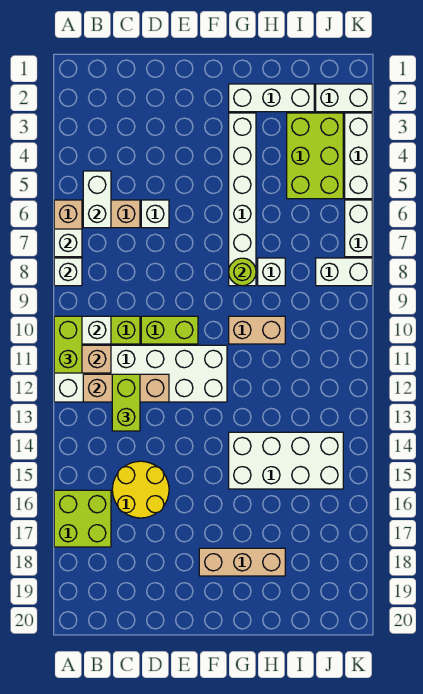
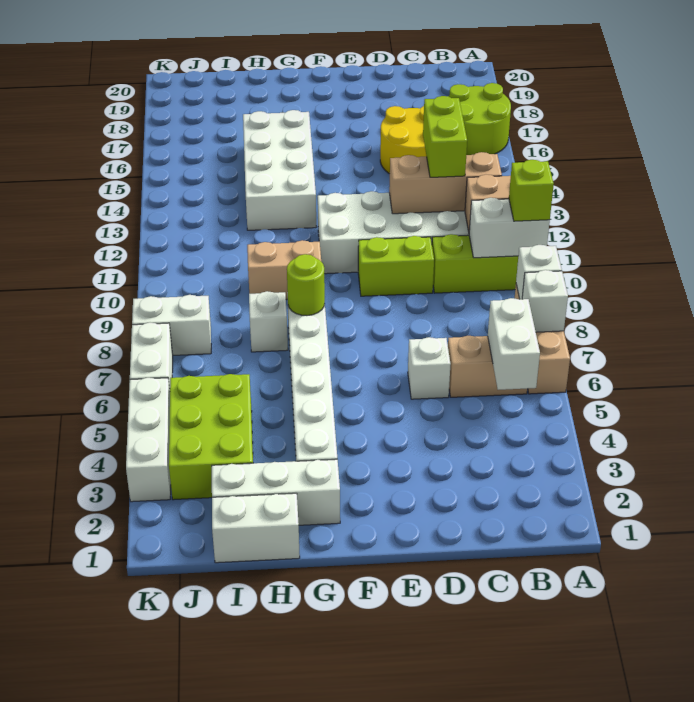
lime 1x2 brick [54,316,82,373] -> lime 1x1 brick [509,160,554,221]
lime 2x2 brick [54,490,111,547] -> lime 2x2 round brick [448,83,511,155]
tan 1x3 brick [199,548,285,576] -> none
white 2x4 brick [229,432,343,489] -> white 2x4 brick turned to [243,110,316,230]
white 1x2 brick [316,84,372,112] -> white 1x2 brick moved to [212,493,300,563]

